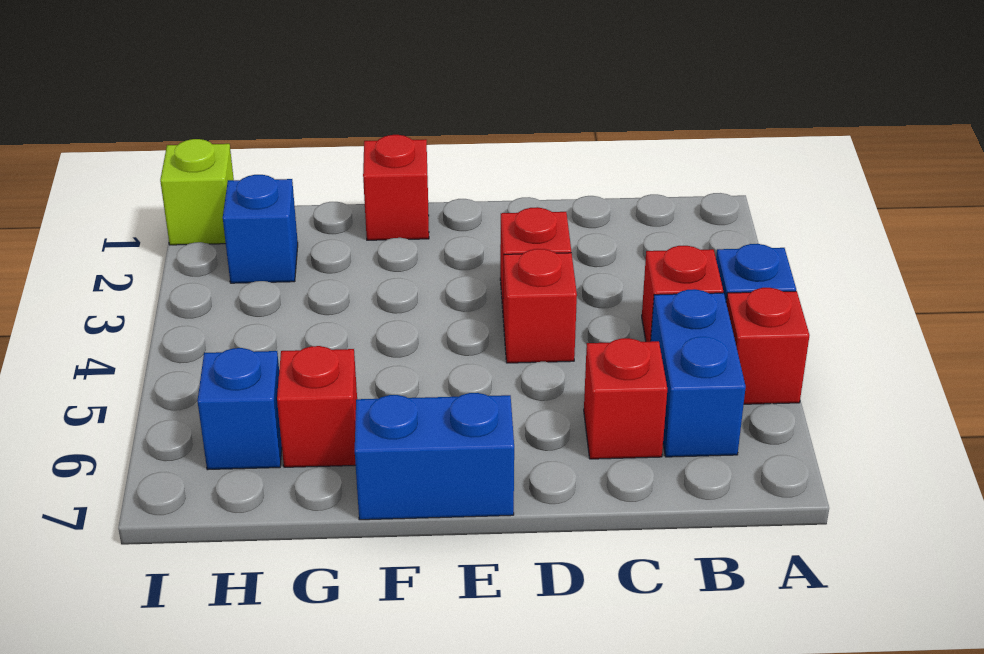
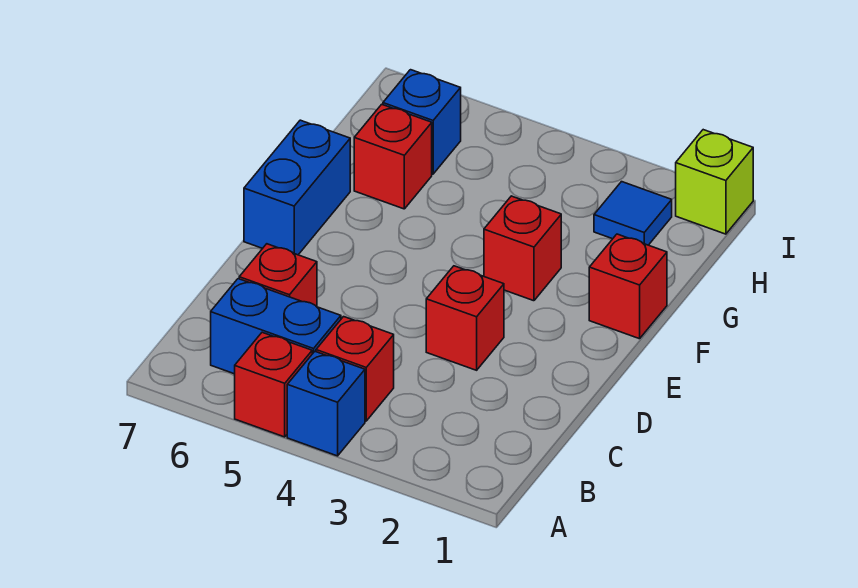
red 1x1 brick [503,249,577,363] -> red 1x1 brick moved to [484,196,561,301]
blue 1x1 brick [223,175,298,283] -> blue 1x1 tile [594,182,672,245]

